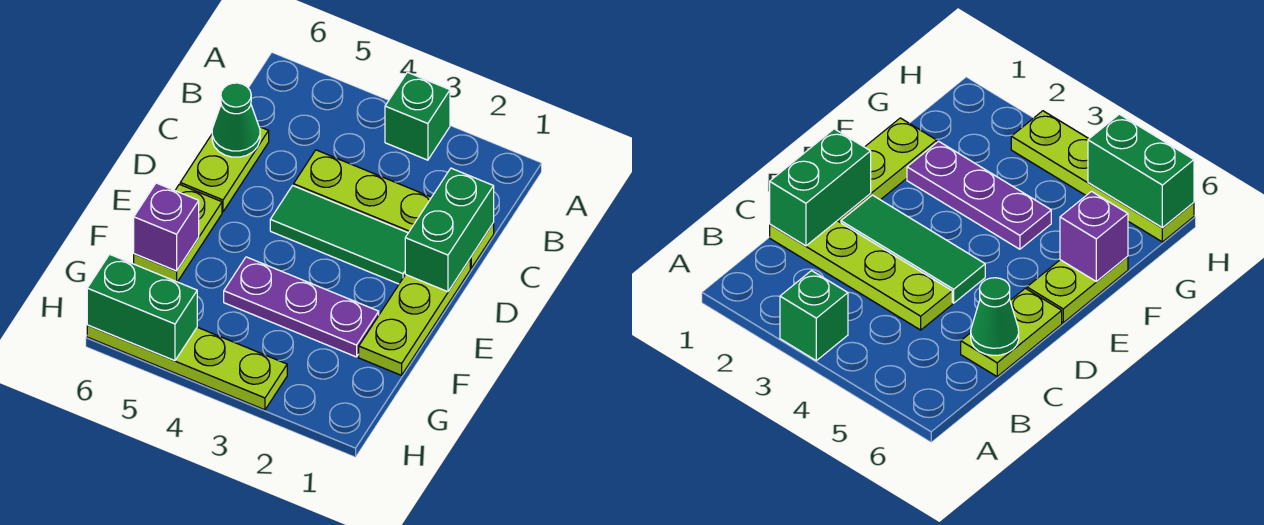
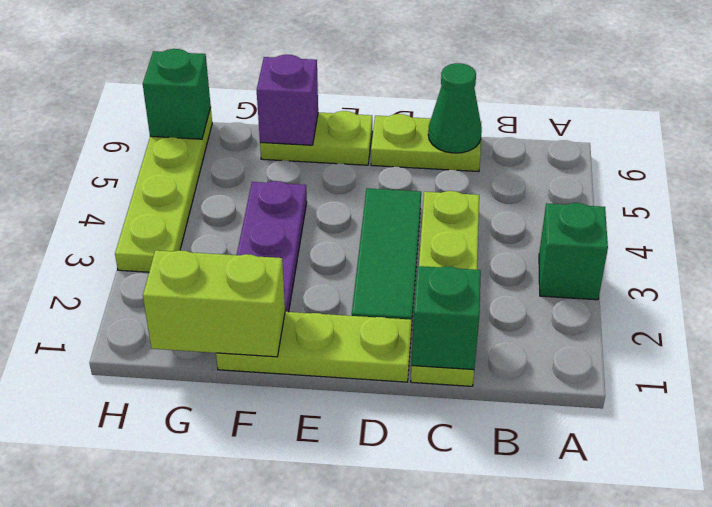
green 1x2 brick [405,168,494,292] -> green 1x1 brick [412,266,481,370]
none -> lime 1x2 brick [143,250,285,357]
green 1x2 brick [87,254,197,361] -> green 1x1 brick [143,49,211,139]

